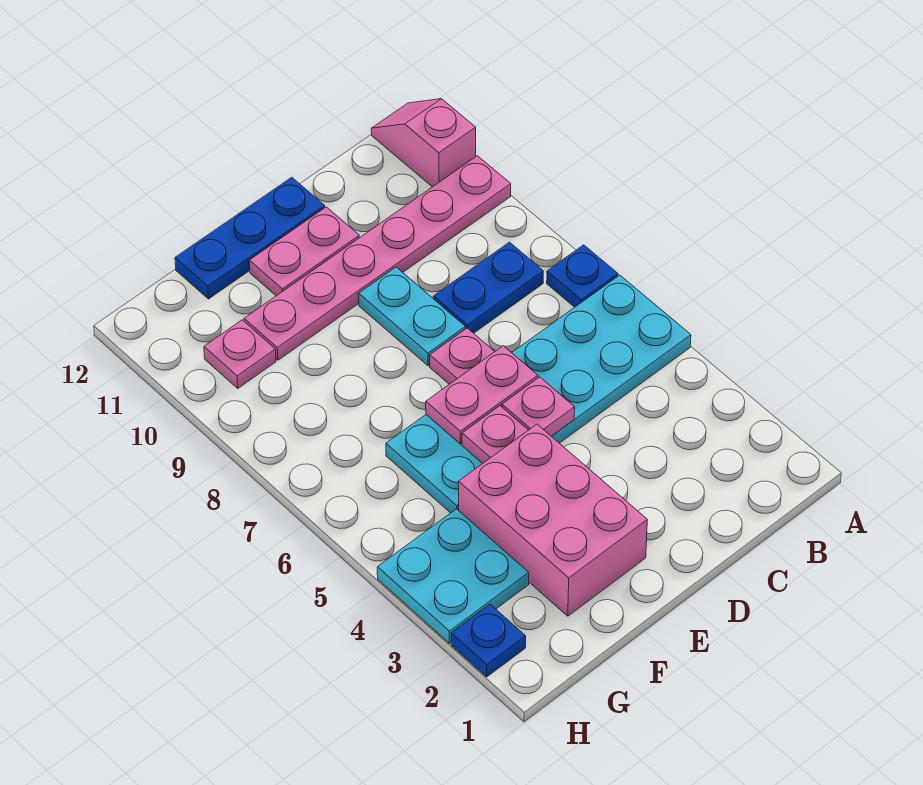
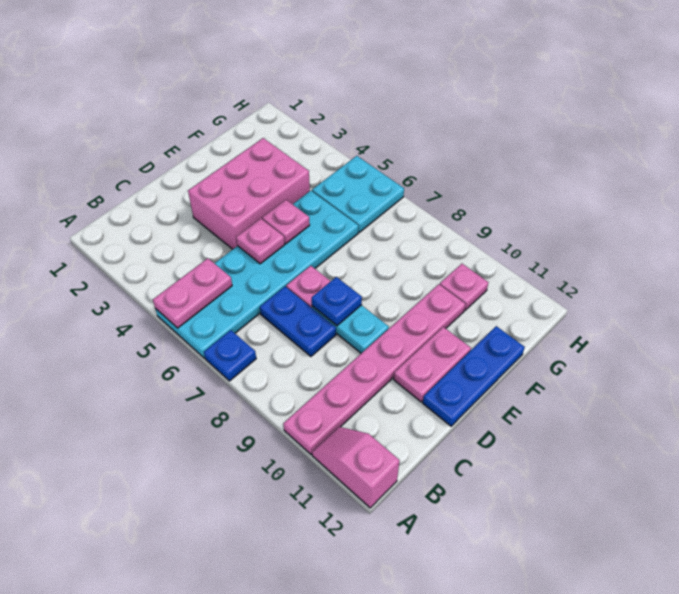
pink 1x2 slope [371,99,476,187] -> pink 1x2 slope turned to [312,427,400,508]
blue 1x2 plate [433,242,543,333] -> blue 1x2 plate turned to [260,287,336,356]
pink 1x2 plate [426,346,538,444] -> pink 1x2 plate moved to [153,258,232,328]
pink 2x3 brick [459,424,647,616] -> pink 2x3 brick turned to [188,138,310,249]
cyan 2x2 plate [377,509,529,643] -> cyan 2x2 plate moved to [312,156,404,232]
blue 1x1 plate [451,604,526,677] -> blue 1x1 plate moved to [312,277,362,326]

